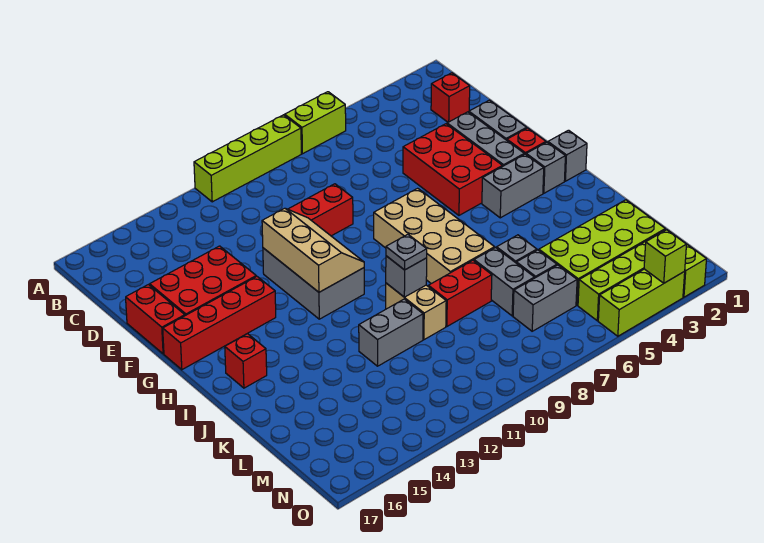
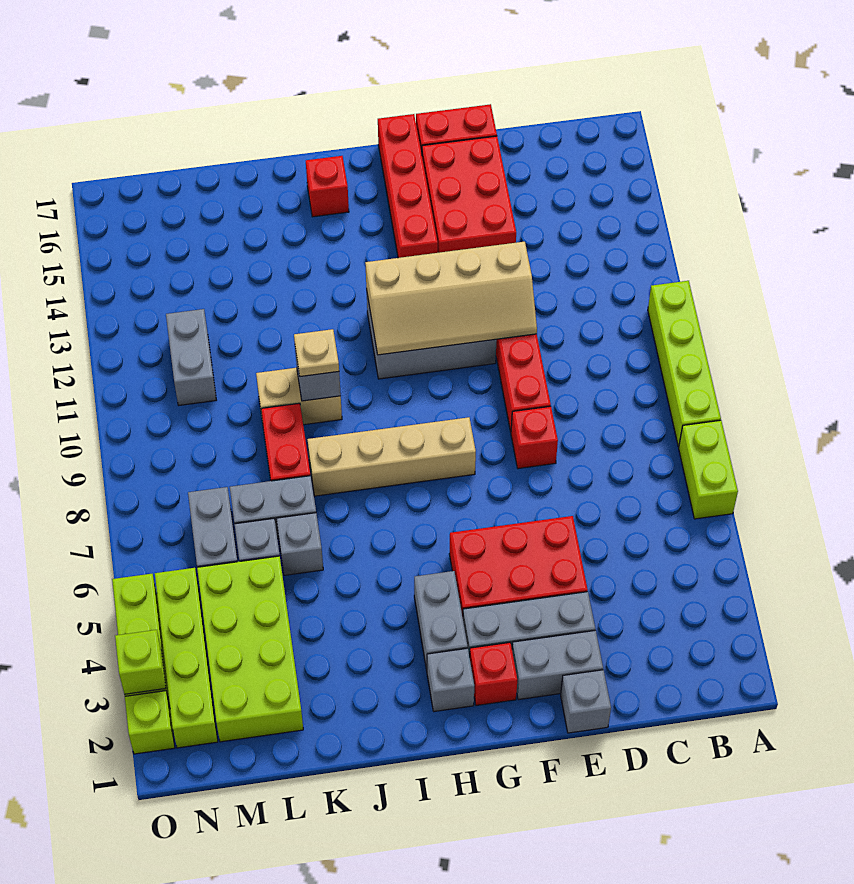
red 1x1 brick [431,73,470,122] -> red 1x1 brick moved to [511,406,558,469]
tan 2x3 slope [262,208,364,292] -> tan 2x4 slope [365,242,537,355]
tan 2x4 brick [374,188,495,284] -> tan 1x4 brick [307,417,476,496]
grey 1x1 brick [548,130,587,181] -> grey 1x1 brick moved to [561,670,611,733]
grey 1x1 plate [386,234,427,270] -> tan 1x1 plate [294,329,339,377]
grey 1x2 brick [359,299,423,366] -> grey 1x2 brick moved to [166,309,216,405]

